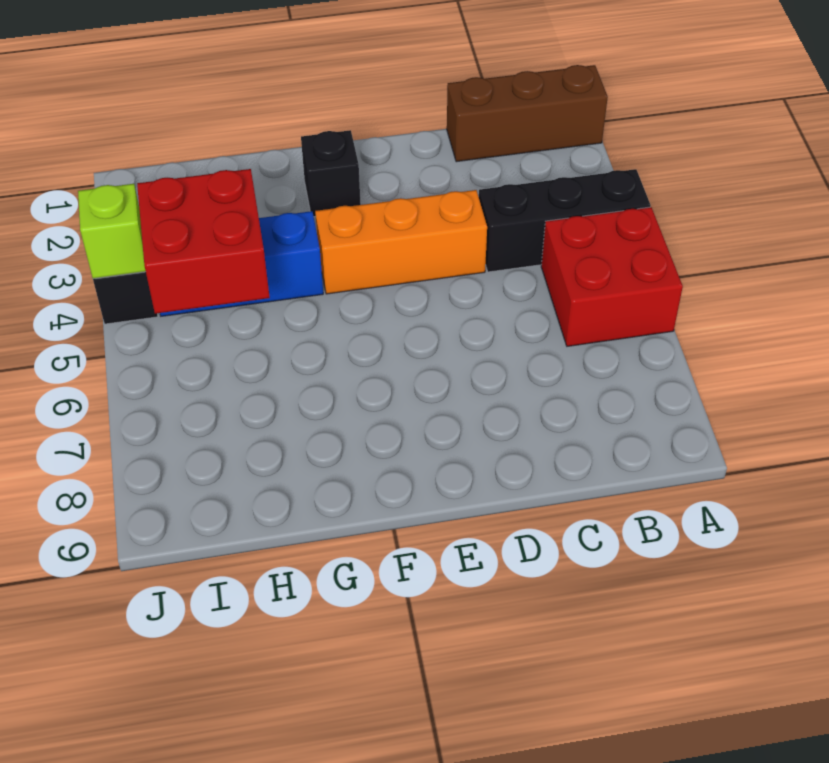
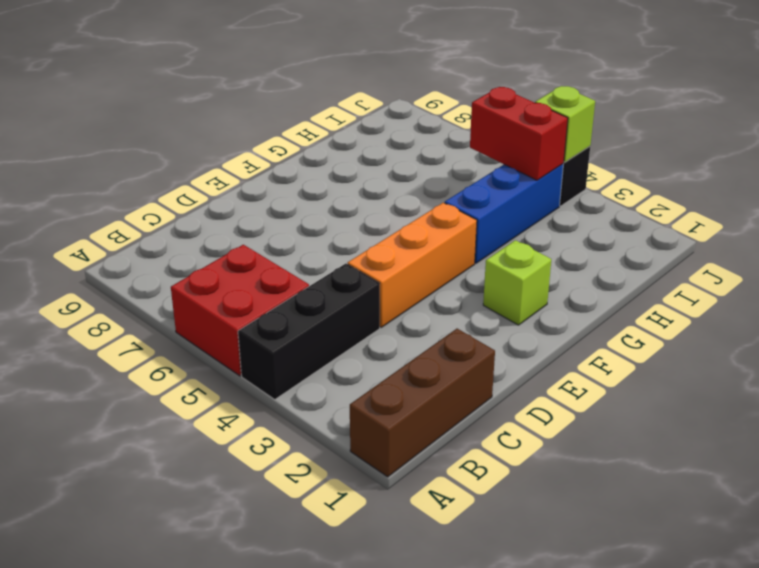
black 1x1 brick [301,130,361,217] -> lime 1x1 brick [483,240,551,325]
red 2x2 brick [137,169,270,314] -> red 1x2 brick [470,87,568,180]

